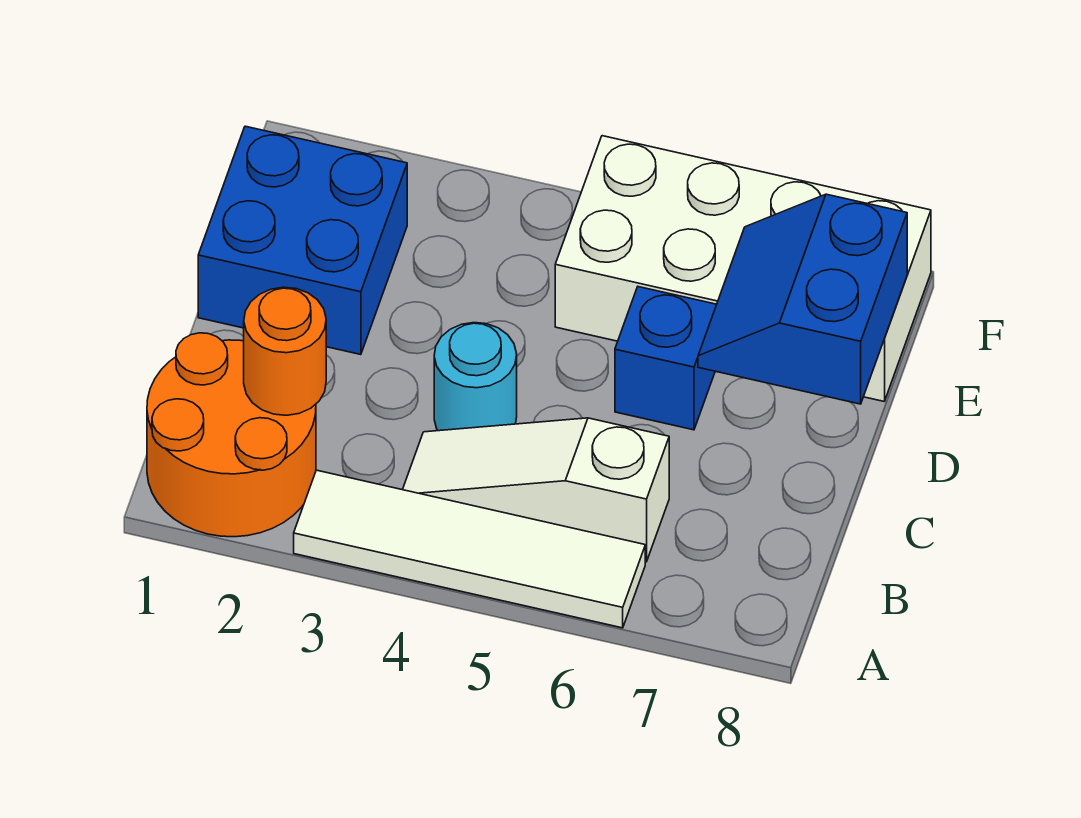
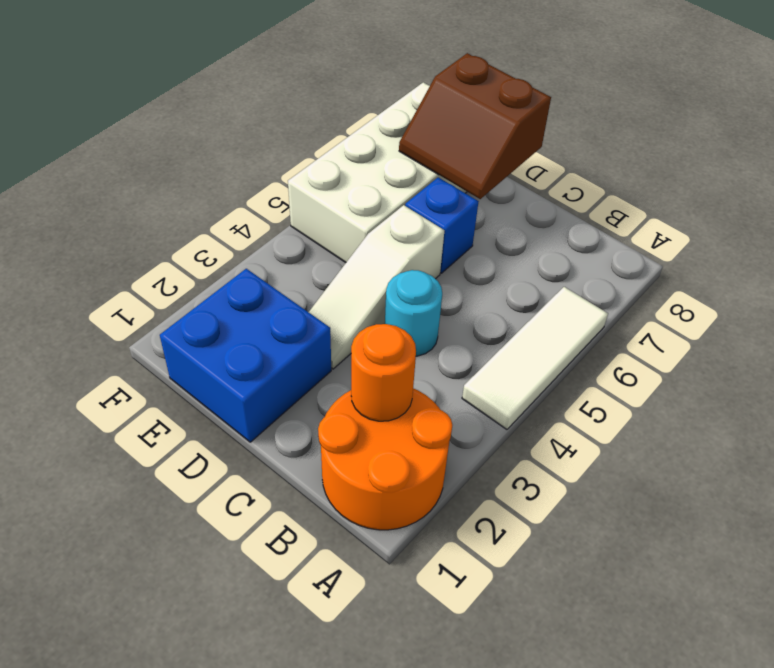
white 1x4 tile [294,470,645,628] -> white 1x3 tile [462,287,608,429]
white 1x3 slope [403,418,669,562] -> white 1x3 slope moved to [309,205,444,369]
blue 2x2 slope [698,194,907,404] -> brown 2x2 slope [399,53,551,199]

